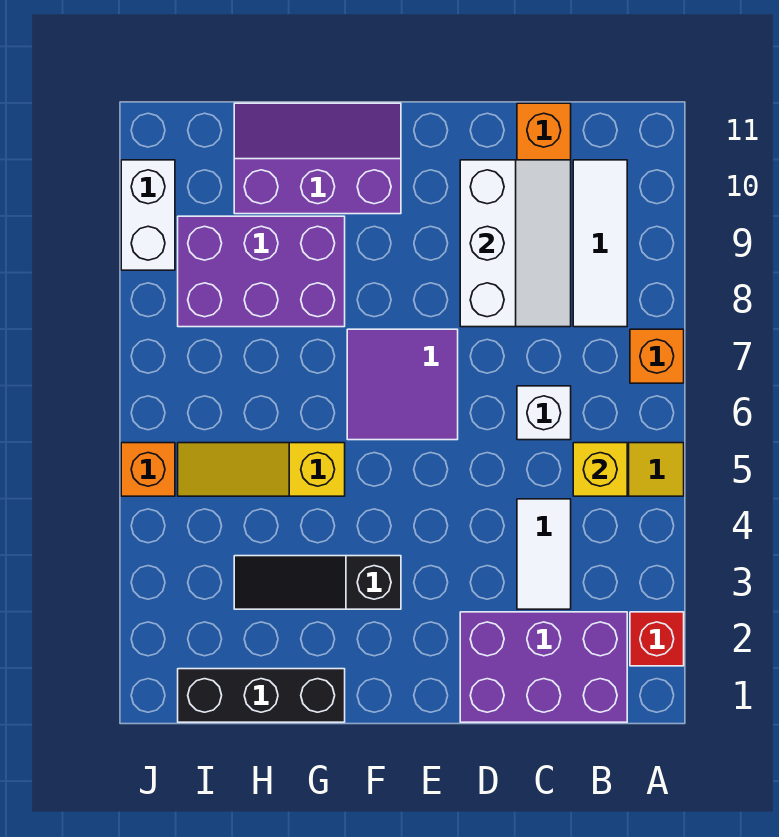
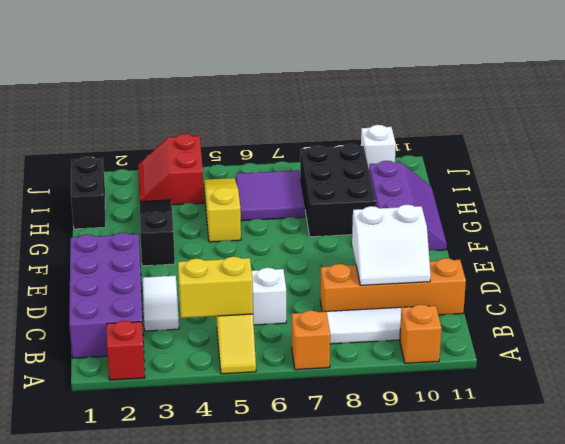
purple 2x3 brick [460,612,627,722] -> purple 2x4 brick [69,233,144,358]
yellow 1x1 brick [573,443,627,496] -> yellow 1x2 brick [178,257,253,318]
white 1x2 tile [517,499,571,609] -> white 1x2 tile turned to [143,276,179,331]
white 2x3 slope [460,160,571,327] -> white 2x2 slope [352,205,431,285]
purple 2x2 tile [347,329,458,440] -> purple 2x2 tile moved to [236,170,305,221]
black 1x3 brick [178,669,345,722] -> black 1x2 brick [71,157,106,229]
purple 2x3 brick [178,216,345,327] -> black 2x3 brick [300,144,376,237]
none -> red 2x2 slope [138,134,204,205]
orange 1x1 brick [121,443,175,496] -> orange 1x1 brick moved to [400,305,441,363]
white 1x2 brick [121,160,175,270] -> white 1x1 brick [361,125,396,167]

